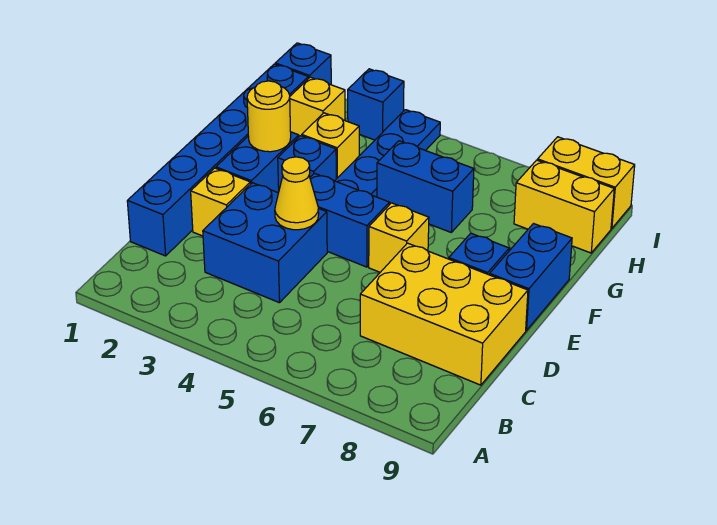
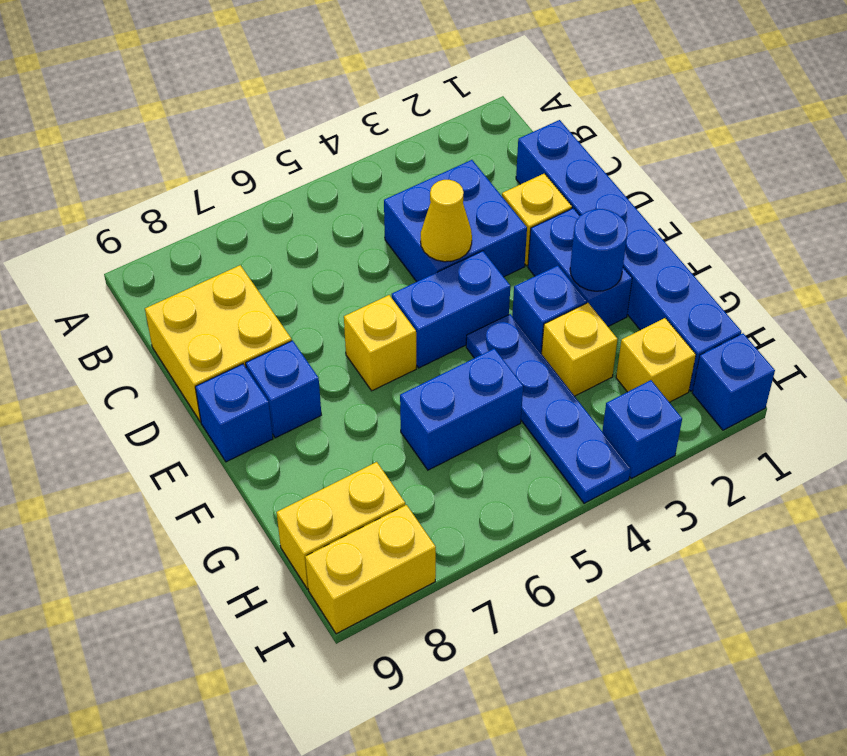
yellow 2x3 brick [360,243,528,385] -> yellow 2x2 brick [145,265,292,422]
blue 1x2 brick [490,224,572,330] -> blue 1x1 brick [195,364,273,462]
yellow 1x1 round brick [247,81,291,152] -> blue 1x1 round brick [570,209,628,291]

